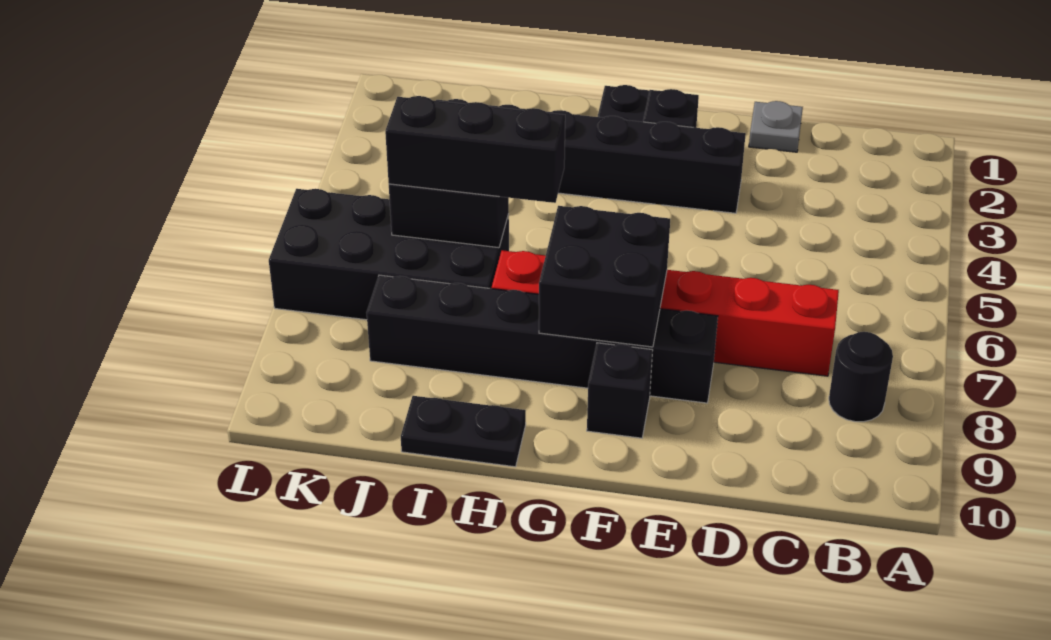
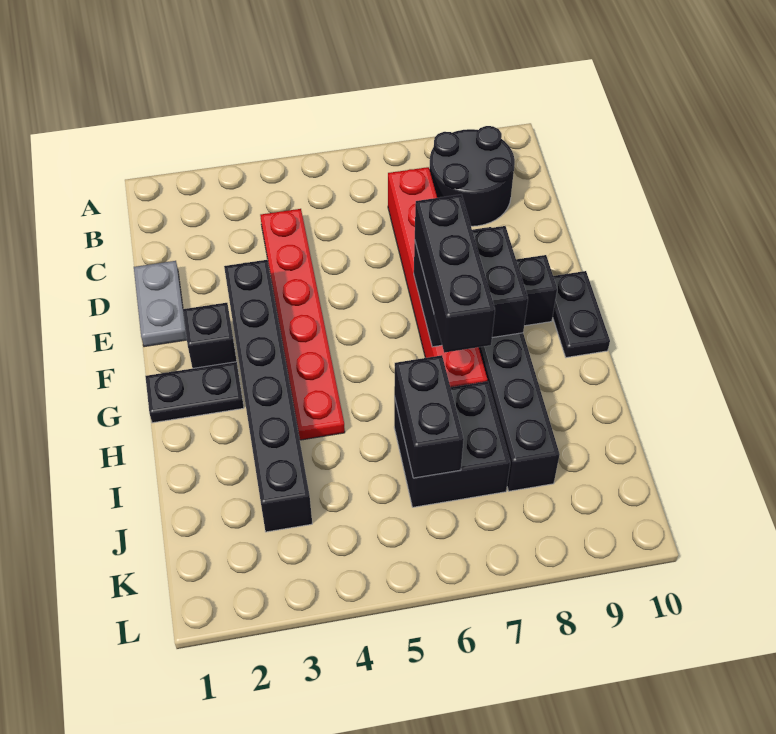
black 1x1 round brick [829,332,893,422] -> black 2x2 round brick [429,126,515,226]
none -> red 1x6 plate [260,209,345,440]
grey 1x1 plate [749,101,803,152] -> grey 1x2 plate [134,261,187,347]
black 1x3 brick [385,96,565,203] -> black 1x3 brick moved to [415,195,495,353]
black 1x2 plate [401,396,526,467] -> black 1x2 plate moved to [553,271,610,358]
black 2x4 brick [269,189,509,320] -> black 2x2 brick [394,381,510,507]

